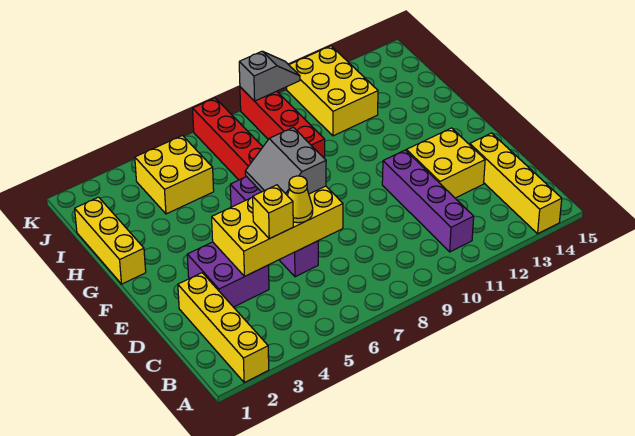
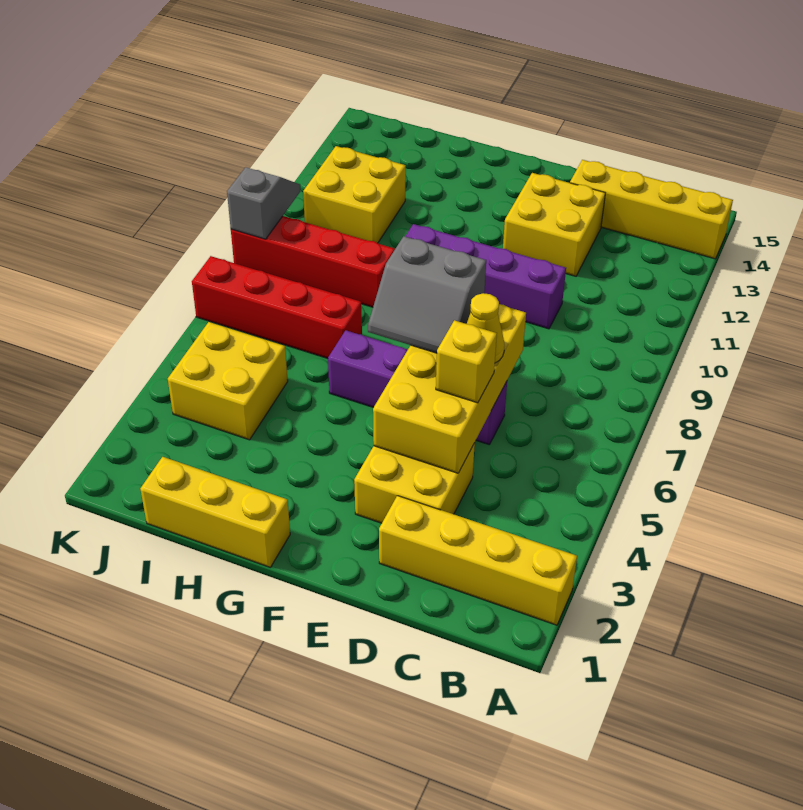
purple 1x4 brick [382,150,474,252] -> purple 1x4 brick moved to [405,224,566,329]
purple 2x2 brick [187,242,269,307] -> yellow 2x2 brick [354,443,475,523]
yellow 2x3 brick [287,46,378,136] -> yellow 2x2 brick [303,146,406,243]

